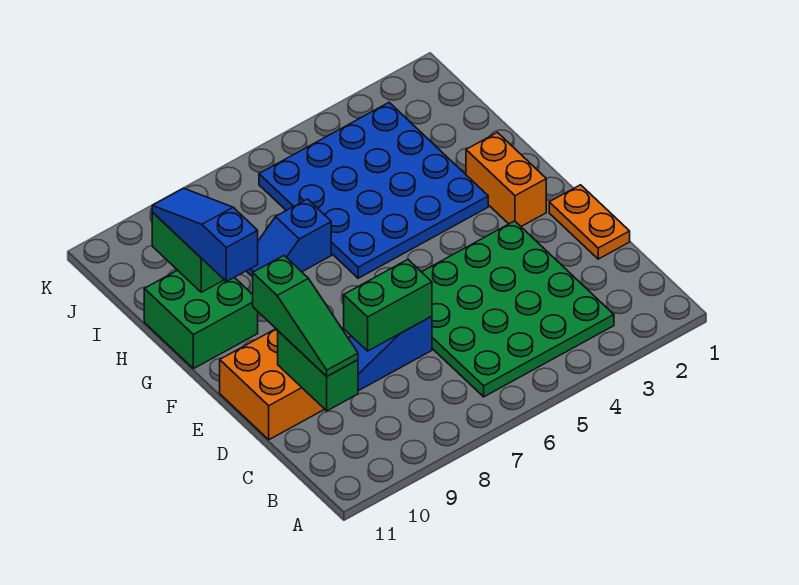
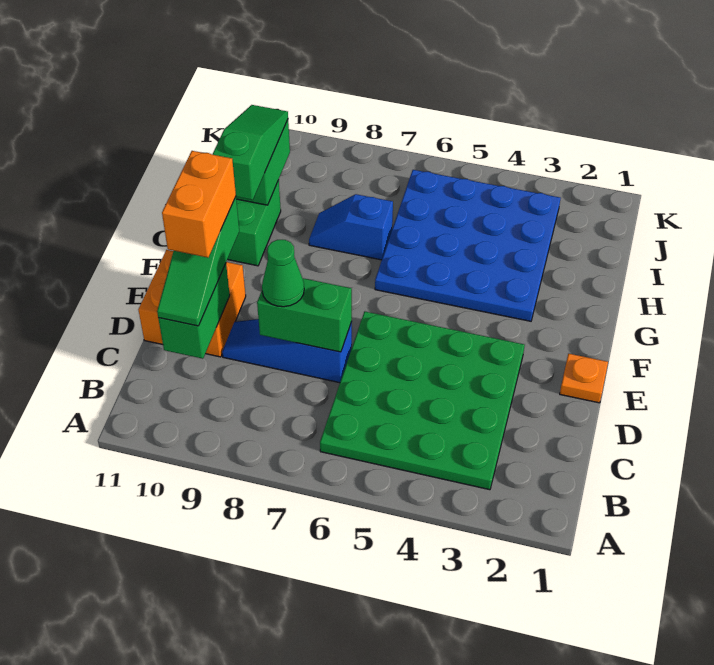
orange 1x2 plate [549,185,630,259] -> orange 1x1 plate [560,354,608,403]
none -> green 1x1 cone [262,240,304,307]
orange 1x2 brick [466,132,546,226] -> orange 1x2 brick moved to [162,151,236,258]
blue 1x3 slope [152,188,258,282] -> green 1x3 slope [212,105,288,200]

